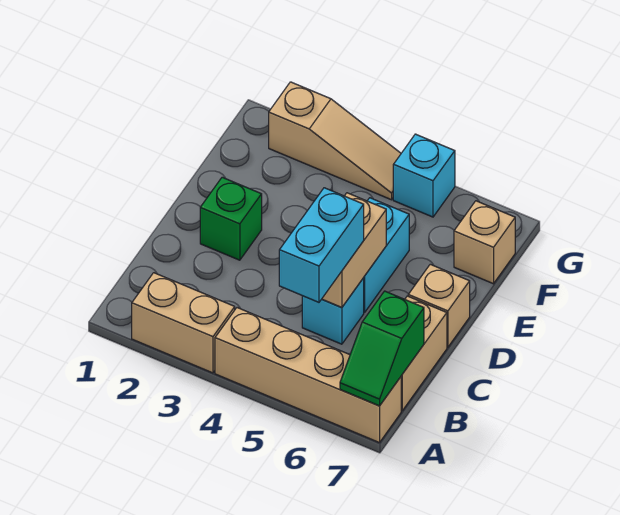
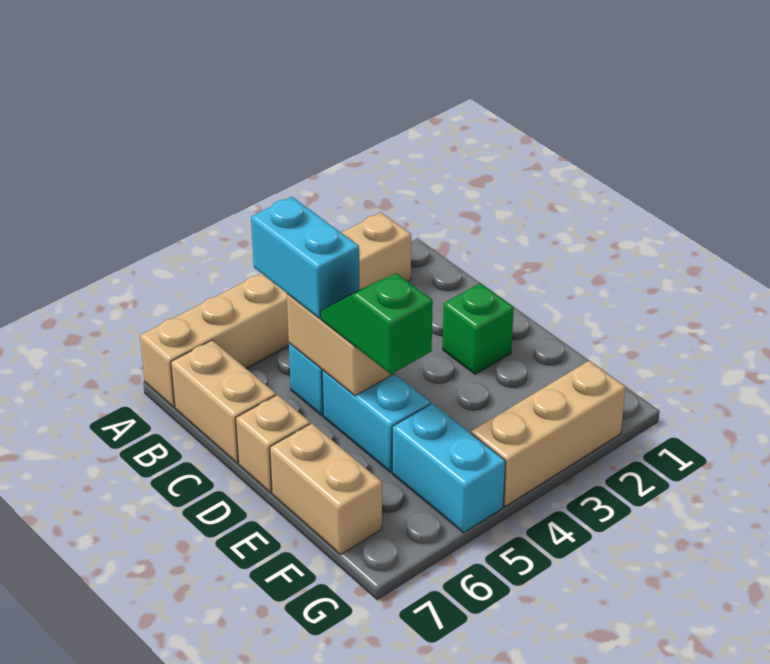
green 1x2 slope [340,291,424,406] -> green 1x2 slope moved to [321,273,433,374]
tan 1x1 brick [454,201,515,284] -> tan 1x2 brick [270,423,382,555]
tan 1x3 slope [269,82,401,200] -> tan 1x3 brick [471,361,626,507]
cyan 1x1 brick [393,134,455,217] -> cyan 1x2 brick [392,403,506,533]

